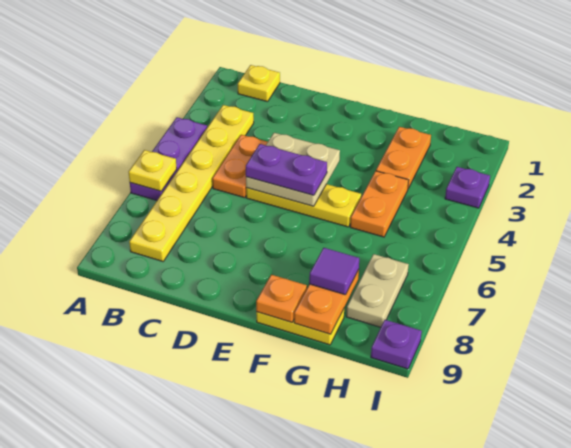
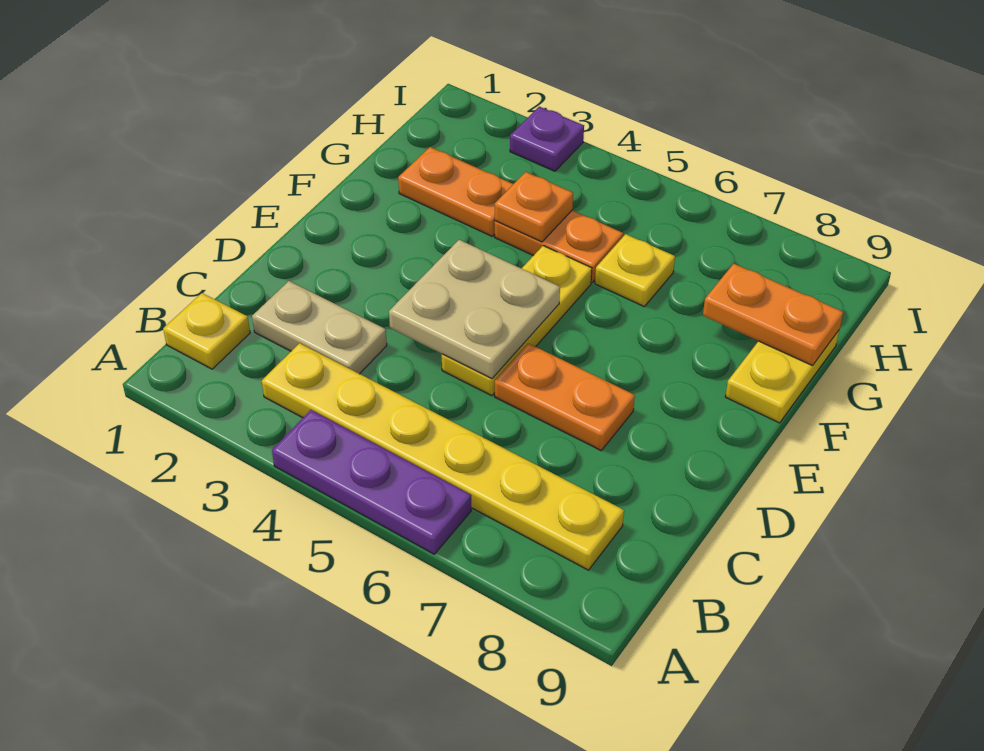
yellow 1x1 plate [129,150,177,191] -> yellow 1x1 plate moved to [595,234,675,306]
orange 1x2 plate [212,135,268,198] -> orange 1x2 plate moved to [495,343,635,450]
purple 1x2 plate [246,144,327,195] -> none
orange 1x1 plate [256,275,307,322] -> orange 1x1 plate moved to [495,172,573,242]
purple 1x1 tile [309,248,359,295] -> none
tan 1x2 plate [346,254,409,327] -> tan 1x2 plate moved to [252,281,387,374]
purple 1x1 plate [371,320,422,369] -> none

